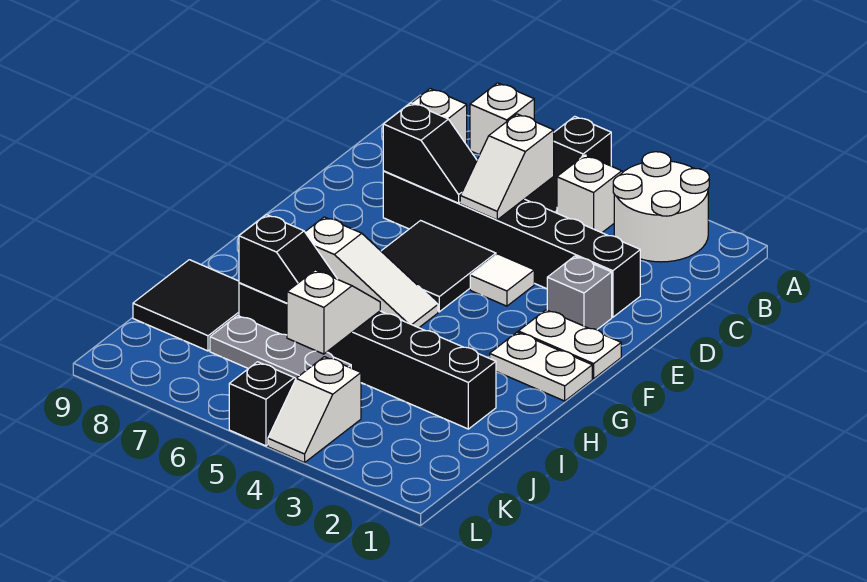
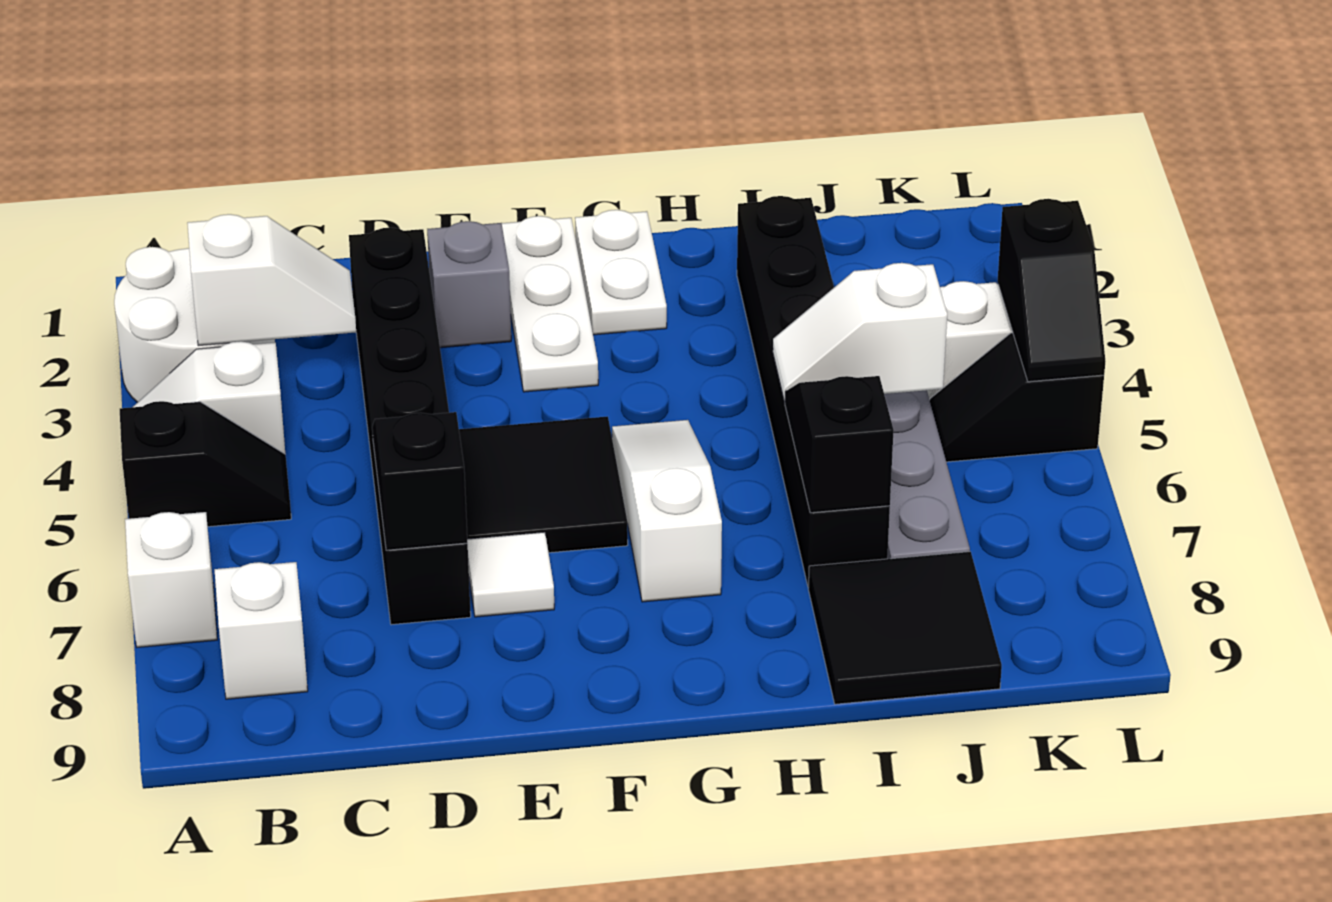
white 1x2 slope [460,114,554,220] -> white 1x2 slope moved to [187,214,356,346]
white 1x1 tile [470,254,534,306] -> white 1x1 tile moved to [467,532,554,617]
white 1x2 plate [518,310,621,379] -> white 1x3 plate [502,216,598,392]
none -> black 1x2 slope [997,199,1105,382]

